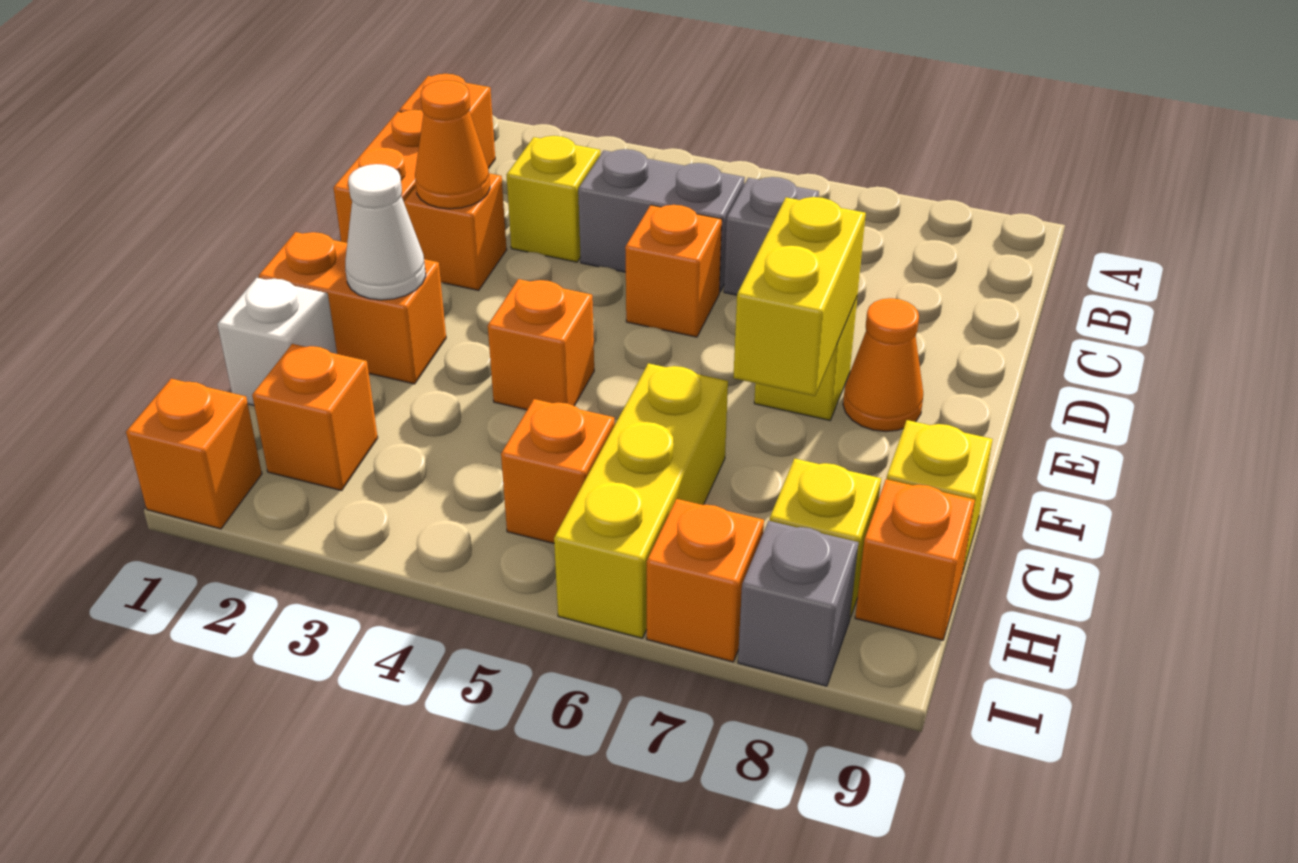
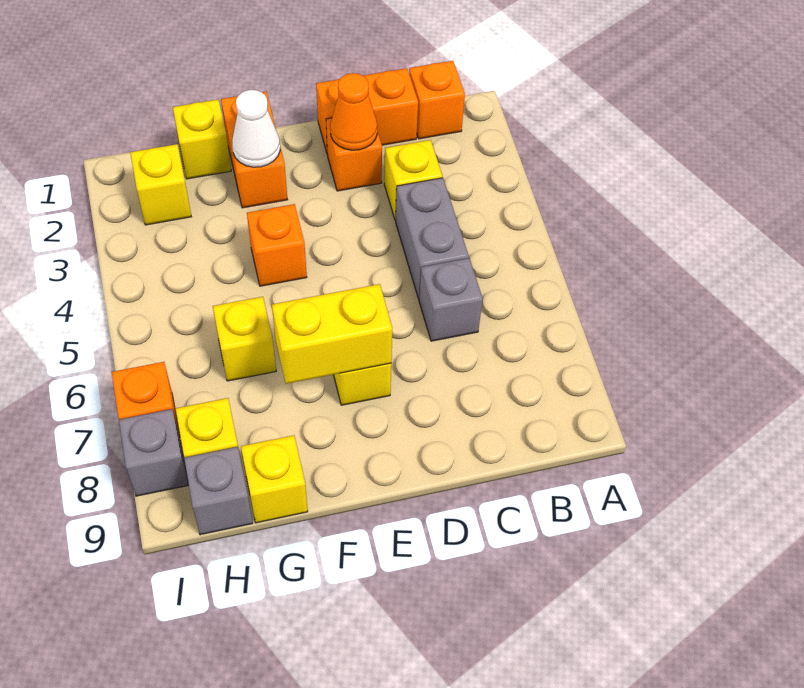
orange 1x1 brick [625,205,722,337] -> none
orange 1x1 cone [843,298,923,432] -> none
white 1x1 brick [218,278,337,405] -> yellow 1x1 brick [173,99,231,179]
yellow 1x3 brick [554,363,728,638] -> yellow 1x1 brick [213,297,276,381]
orange 1x1 brick [252,344,378,491] -> yellow 1x1 brick [130,144,191,225]
orange 1x1 brick [501,399,615,543] -> none
orange 1x1 brick [855,479,975,640] -> grey 1x1 brick [184,447,253,535]
orange 1x1 brick [126,379,262,529] -> none

